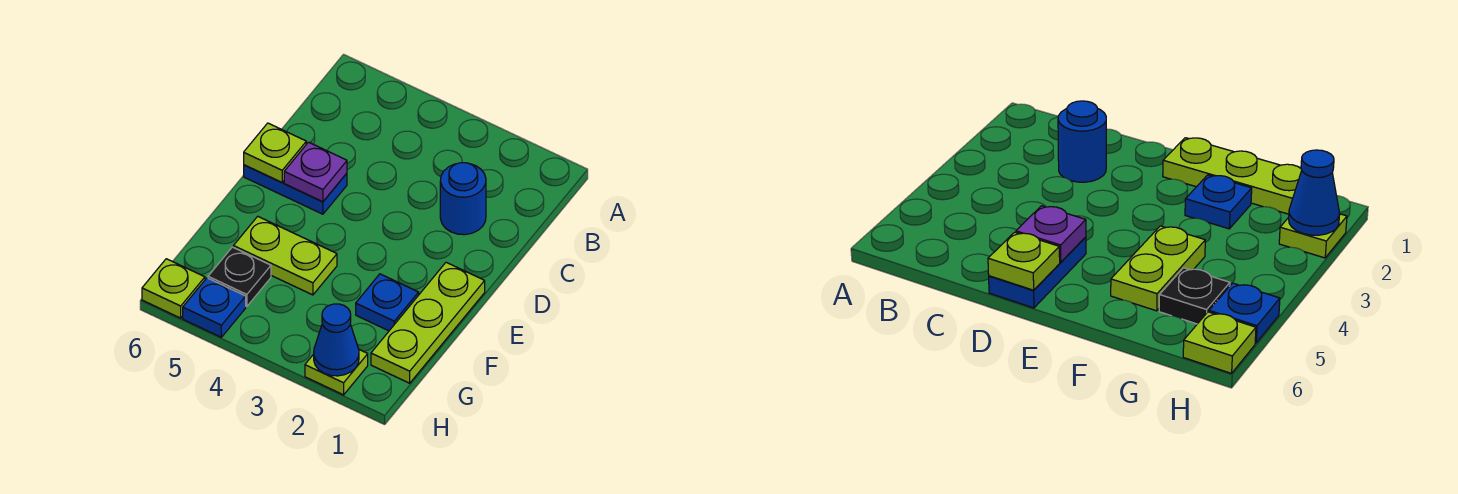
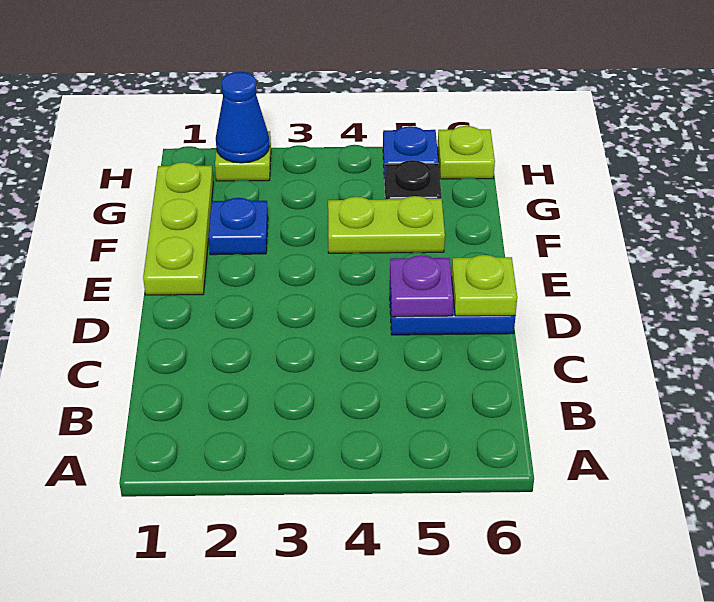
blue 1x1 round brick [440,163,486,235] -> none

